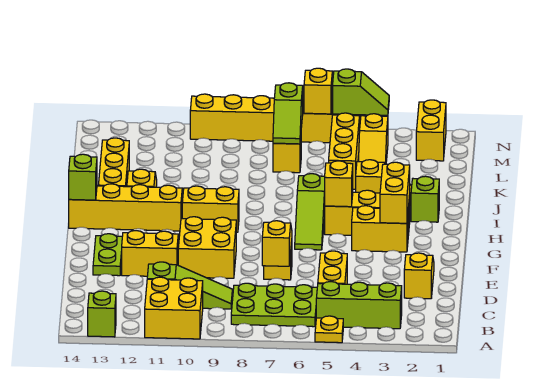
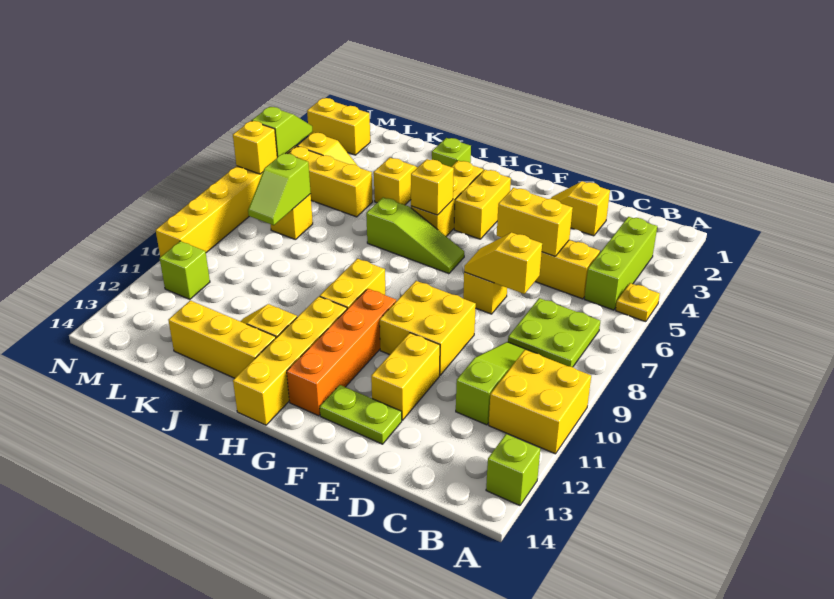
lime 2x3 plate [231,283,317,327] -> lime 2x2 plate [508,298,600,367]
yellow 1x2 brick [380,162,410,223] -> yellow 1x2 brick moved to [497,188,573,256]
none -> orange 1x4 brick [287,289,396,416]
lime 1x1 brick [69,154,97,200] -> lime 1x1 brick moved to [160,241,210,299]
lime 1x2 slope [273,83,303,144] -> lime 1x2 slope turned to [248,153,311,225]

